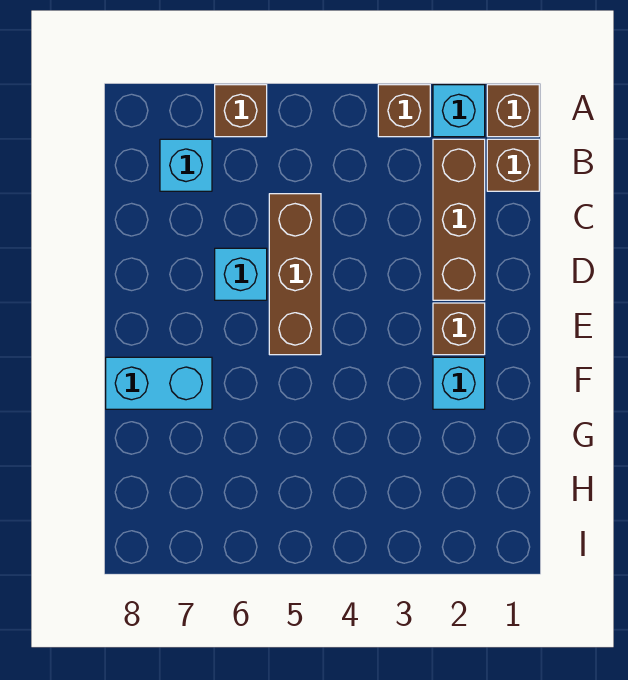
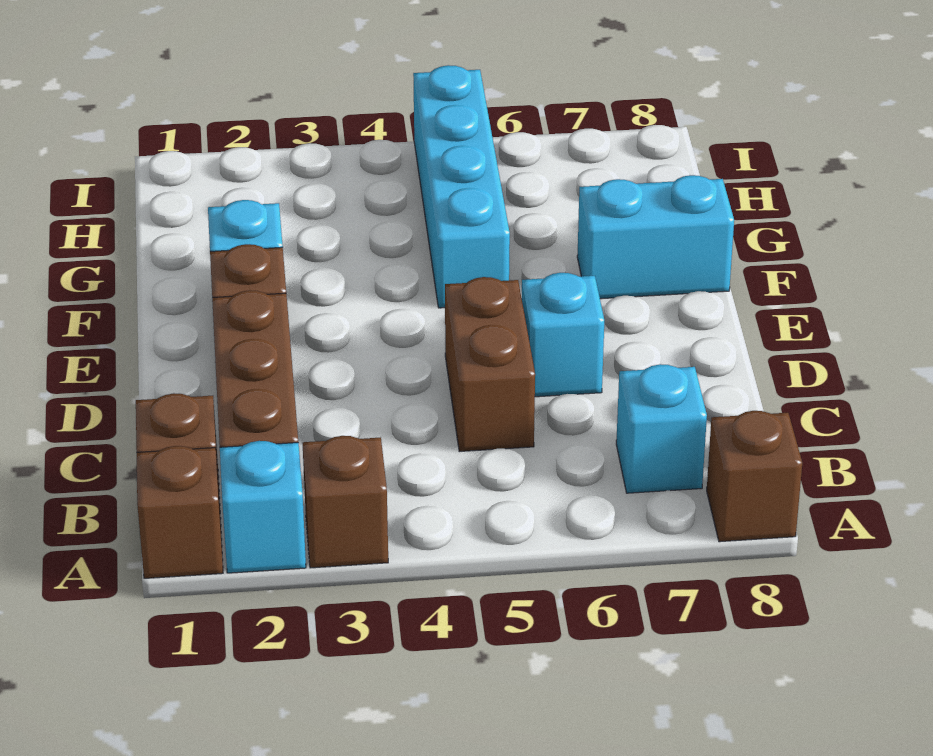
brown 1x1 brick [215,85,267,137] -> brown 1x1 brick moved to [707,411,802,542]
brown 1x3 brick [269,194,321,355] -> brown 1x2 brick [445,277,535,452]
none -> cyan 1x4 brick [413,65,510,308]

